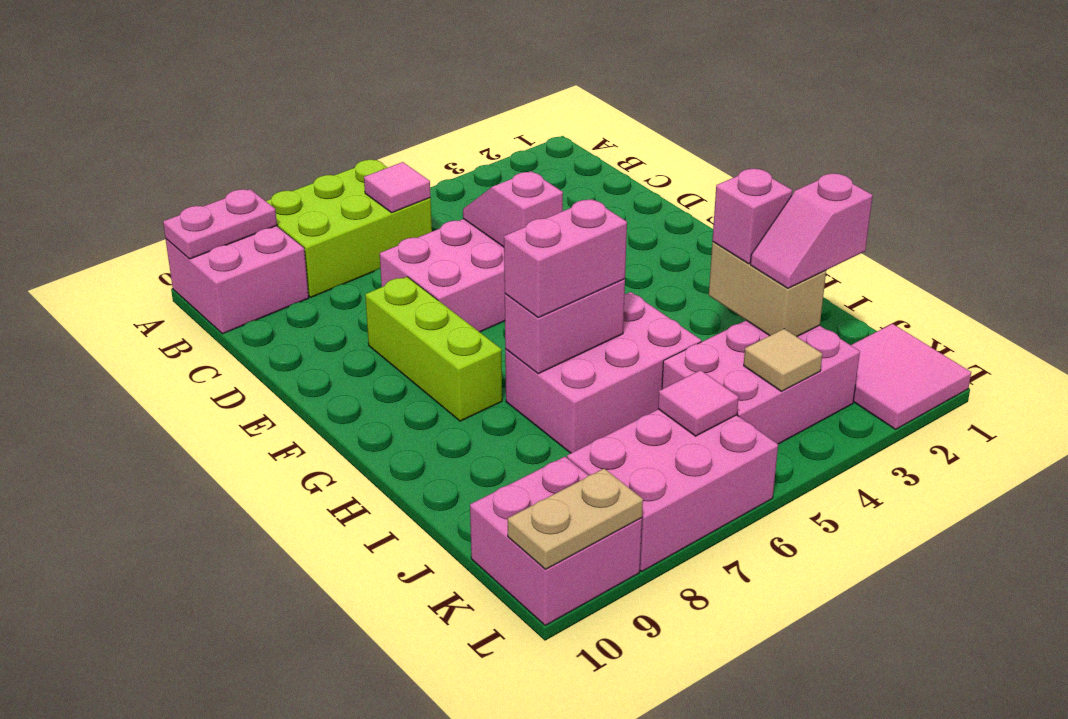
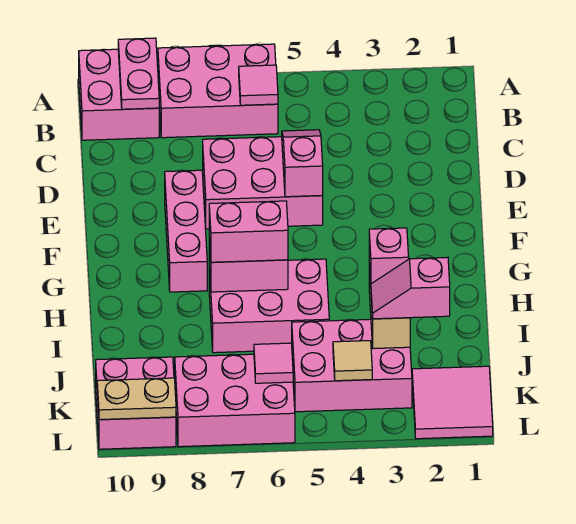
lime 2x3 brick [266,160,432,297] -> pink 2x3 brick [158,44,278,138]
pink 1x2 plate [163,189,277,259] -> pink 1x2 plate turned to [118,38,159,109]
lime 1x3 brick [365,277,502,421] -> pink 1x3 brick [165,170,207,292]

